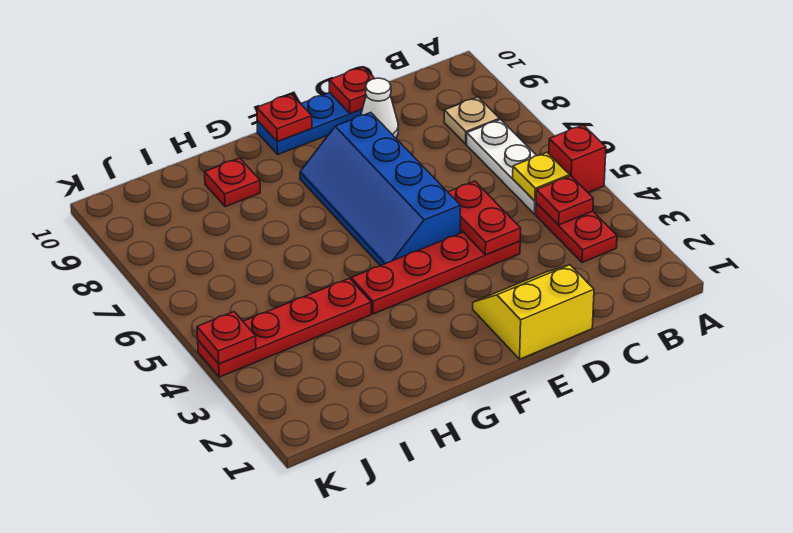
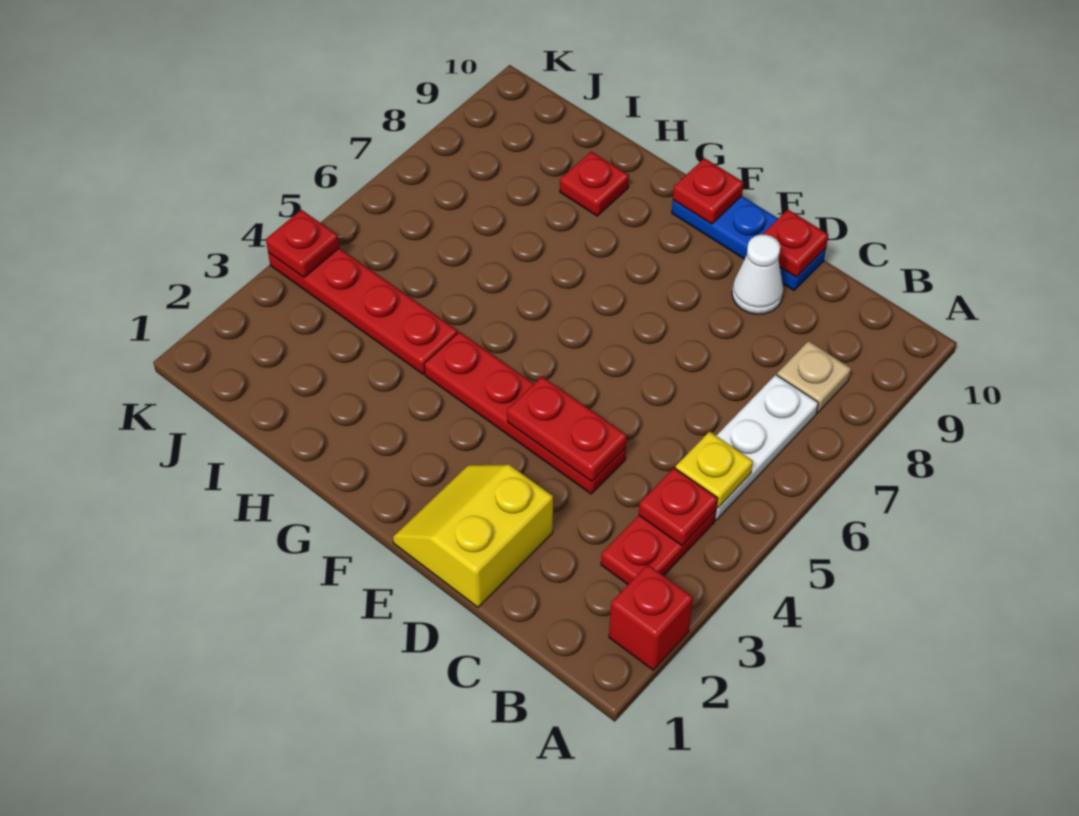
red 1x1 brick [549,125,606,192] -> red 1x1 brick moved to [609,564,693,670]
yellow 2x2 slope [473,265,594,359] -> yellow 2x2 slope turned to [393,465,553,607]
red 1x2 plate [448,181,521,255] -> red 1x2 plate turned to [507,377,627,482]
blue 2x4 slope [300,112,461,266] -> none

